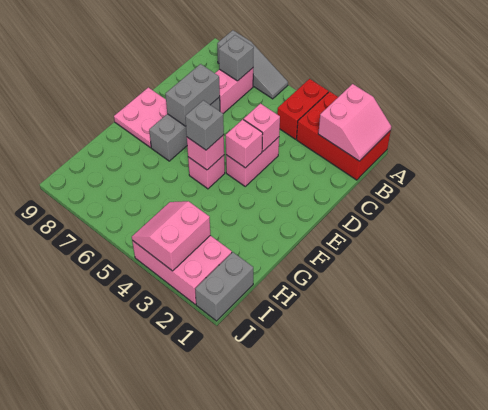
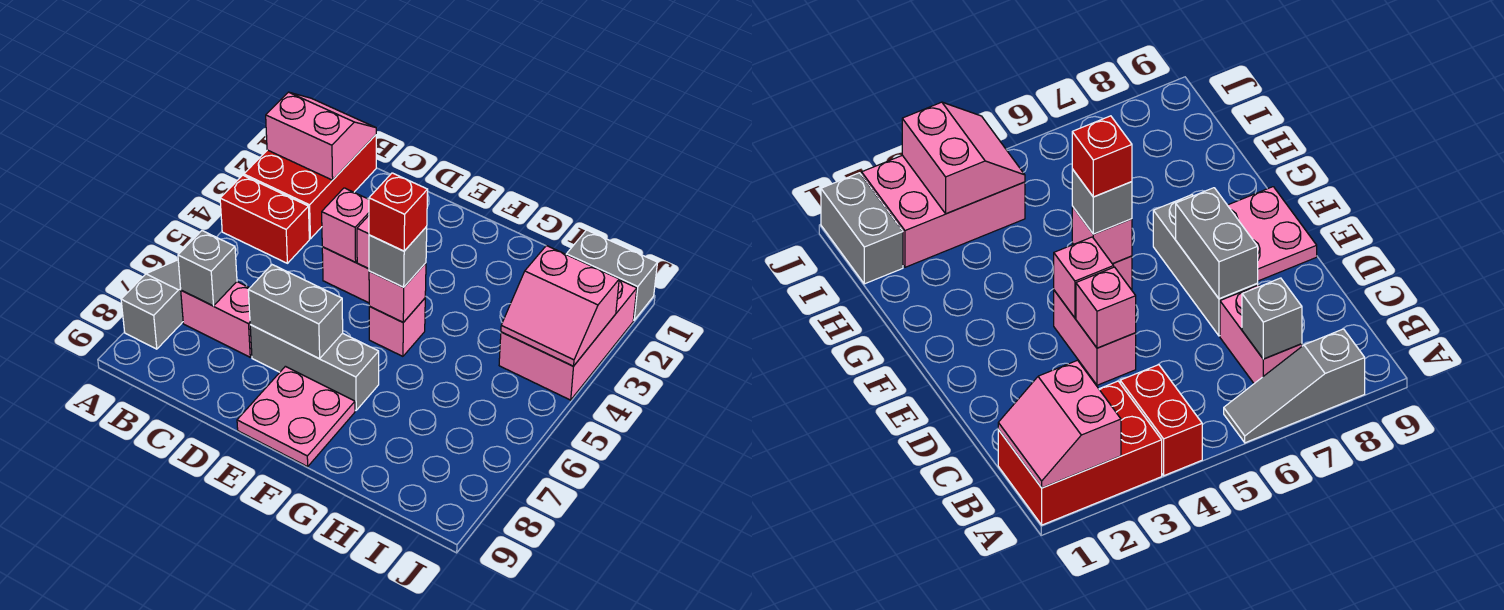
none -> red 1x1 brick [369,173,428,251]

